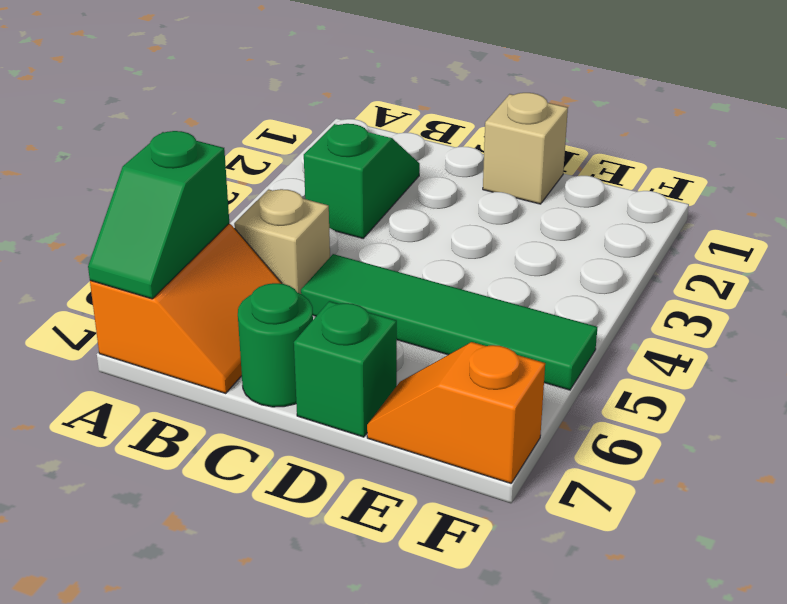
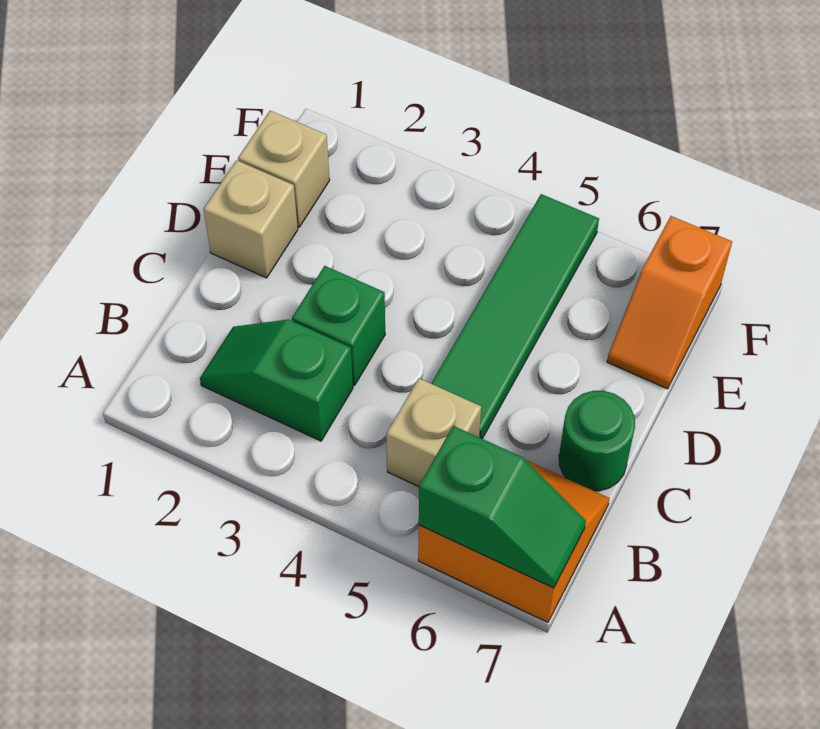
green 1x1 brick [294,301,397,437] -> green 1x1 brick moved to [292,266,385,386]
none -> tan 1x1 brick [238,111,330,227]

